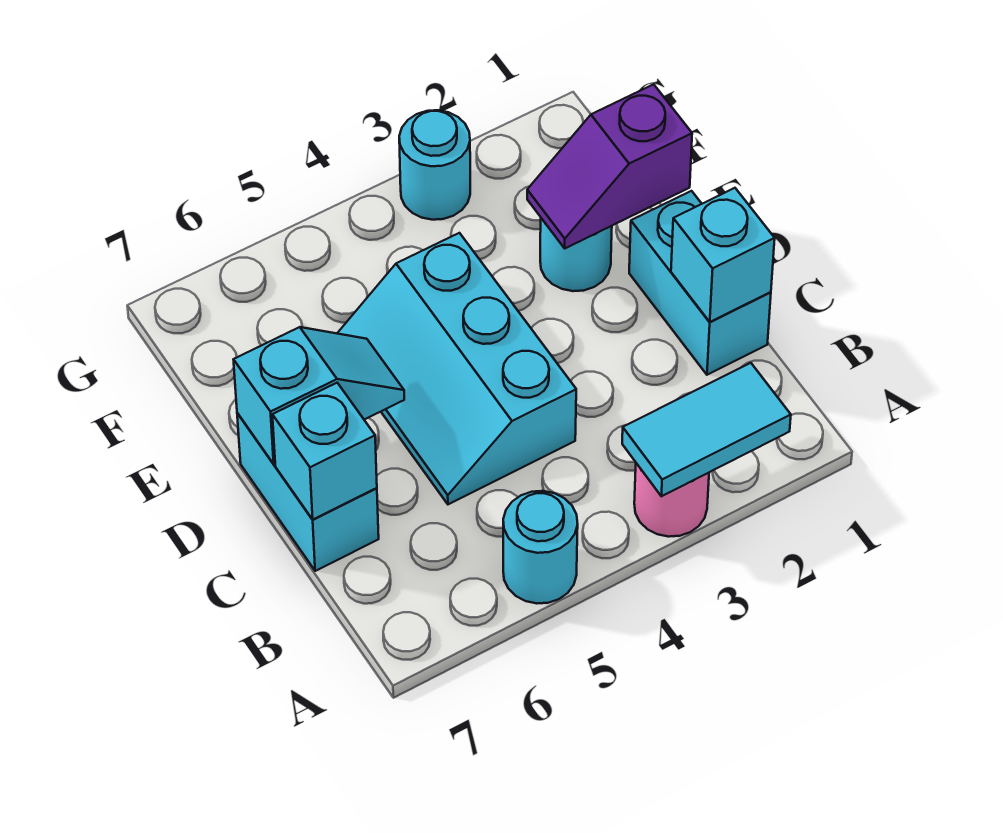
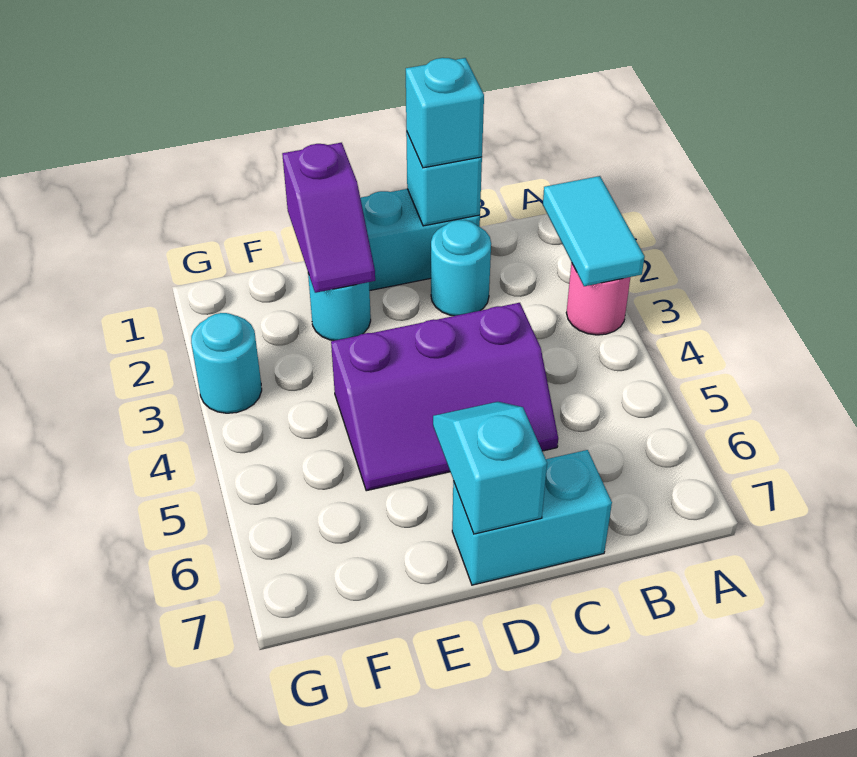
cyan 1x1 round brick [503,491,578,603] -> cyan 1x1 round brick moved to [431,220,491,316]
cyan 2x3 slope [337,233,576,504] -> purple 2x3 slope [331,303,558,491]
cyan 1x1 brick [272,383,377,519] -> cyan 1x1 brick moved to [406,58,484,168]

